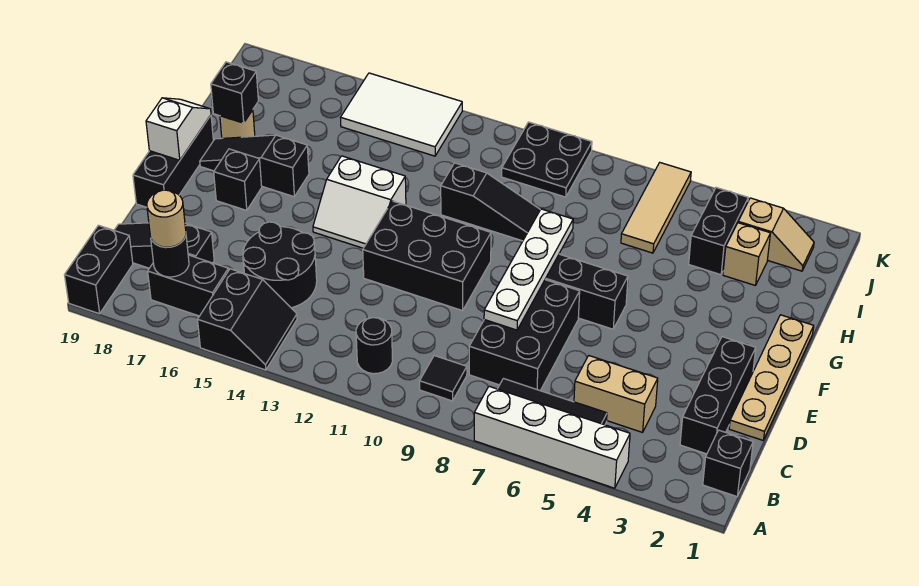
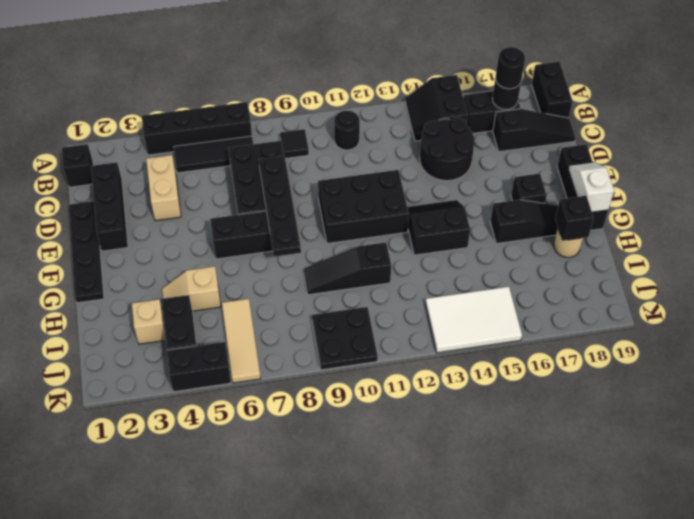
white 1x4 brick [474,386,630,488] -> black 1x4 brick [142,102,252,155]
tan 1x1 round brick [147,190,186,247] -> black 1x1 round brick [496,47,525,89]
tan 1x2 brick [574,356,658,432] -> tan 1x2 brick turned to [146,155,181,221]
tan 1x4 plate [729,315,814,440] -> black 1x4 plate [69,201,104,303]
white 1x4 plate [484,209,573,330] -> black 1x4 plate [259,156,301,257]
white 2x2 slope [313,156,406,248] -> black 2x2 slope [407,200,470,255]
white 1x2 slope [146,98,211,160] -> white 1x2 slope turned to [569,162,614,212]
tan 1x2 slope [738,198,814,271] -> tan 1x2 slope moved to [162,266,221,311]
none -> black 1x2 brick [167,342,231,392]

